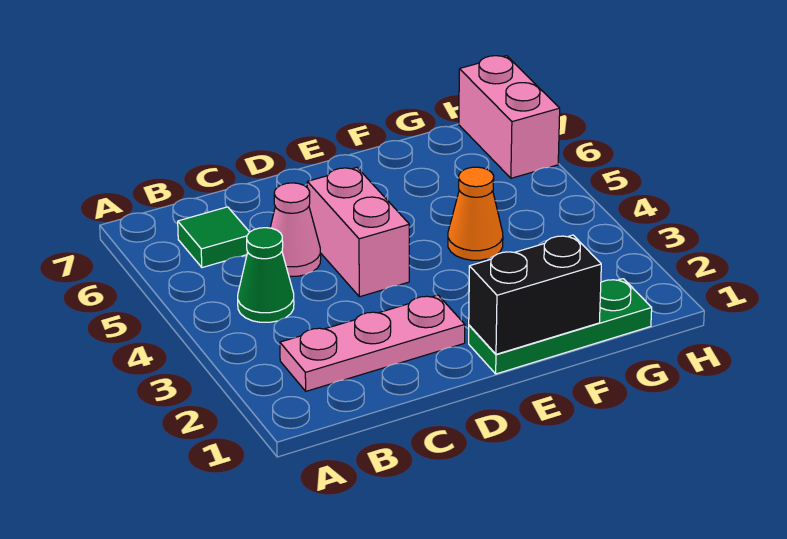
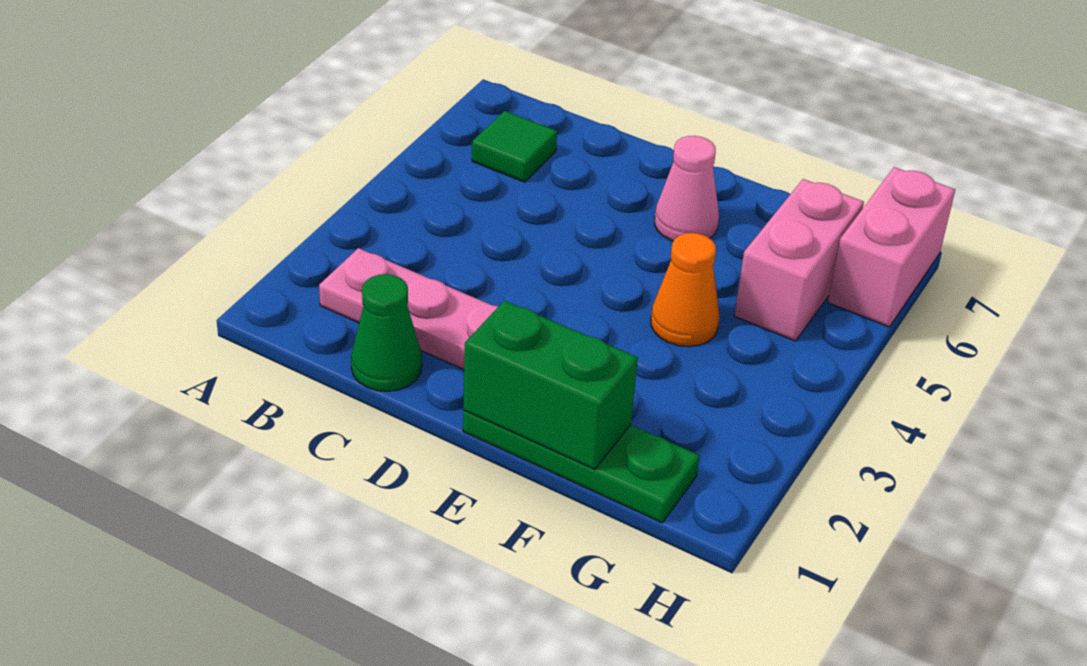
green 1x1 cone [238,228,294,322] -> green 1x1 cone moved to [351,274,422,391]
pink 1x1 cone [270,183,321,276] -> pink 1x1 cone moved to [655,136,719,241]
pink 1x2 brick [307,167,409,297] -> pink 1x2 brick moved to [734,179,864,341]
black 1x2 brick [469,235,601,354] -> green 1x2 brick [464,301,638,469]

